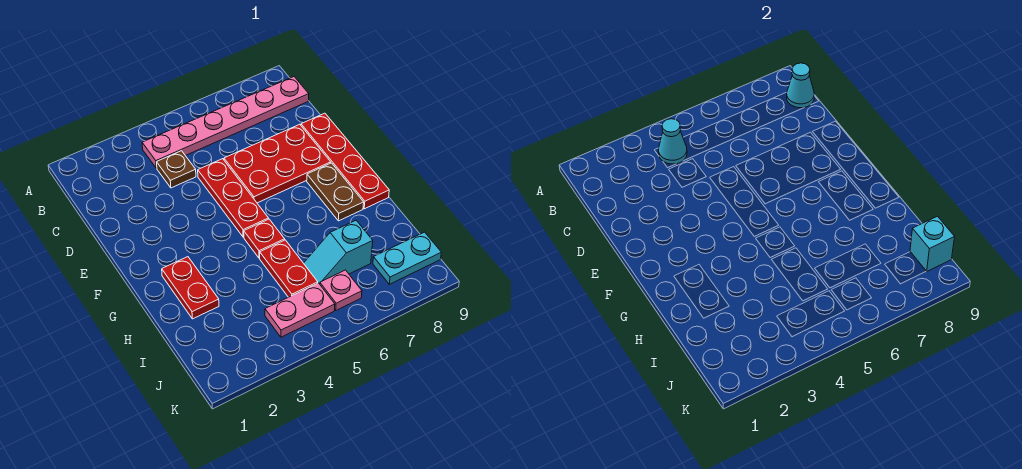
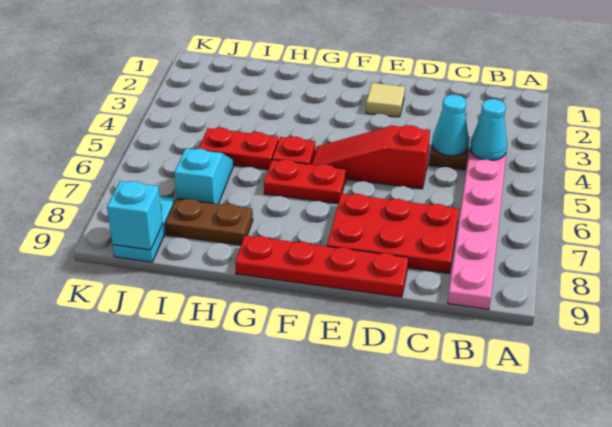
cyan 1x1 cone [787,63,814,108] -> cyan 1x1 cone moved to [432,95,469,156]
red 1x3 plate [198,159,269,237] -> red 1x3 slope [312,125,430,189]
red 2x3 plate [224,124,331,203] -> red 2x3 plate turned to [327,194,459,274]
none -> tan 1x1 tile [366,83,405,117]
brown 1x2 plate [307,163,364,221] -> brown 1x2 plate moved to [165,198,253,245]
red 1x2 plate [162,257,219,319] -> red 1x2 plate moved to [264,160,346,204]
pink 1x2 plate [265,283,335,337] -> none
pink 1x1 plate [320,270,362,310] -> none

